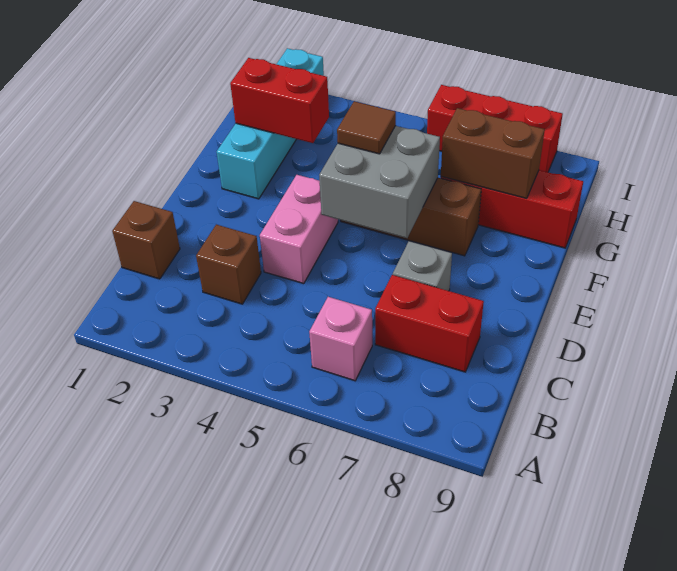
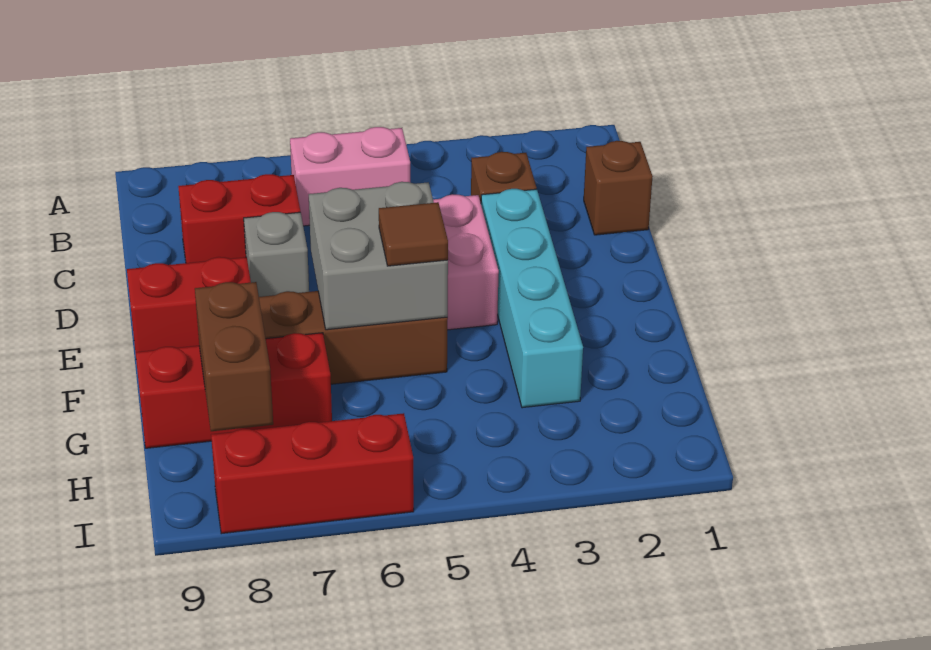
pink 1x1 brick [309,297,372,381] -> pink 1x2 brick [290,127,410,226]
cyan 1x4 brick [217,48,324,199] -> cyan 1x4 brick moved to [481,189,583,408]
red 1x2 brick [230,58,329,143] -> red 1x2 brick moved to [127,257,251,352]
brown 1x2 brick [441,108,545,198] -> brown 1x2 brick turned to [195,282,273,431]

